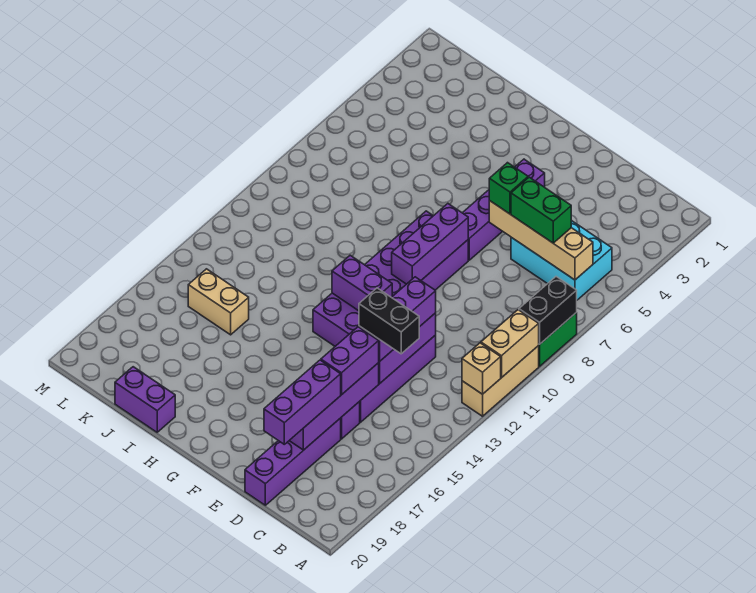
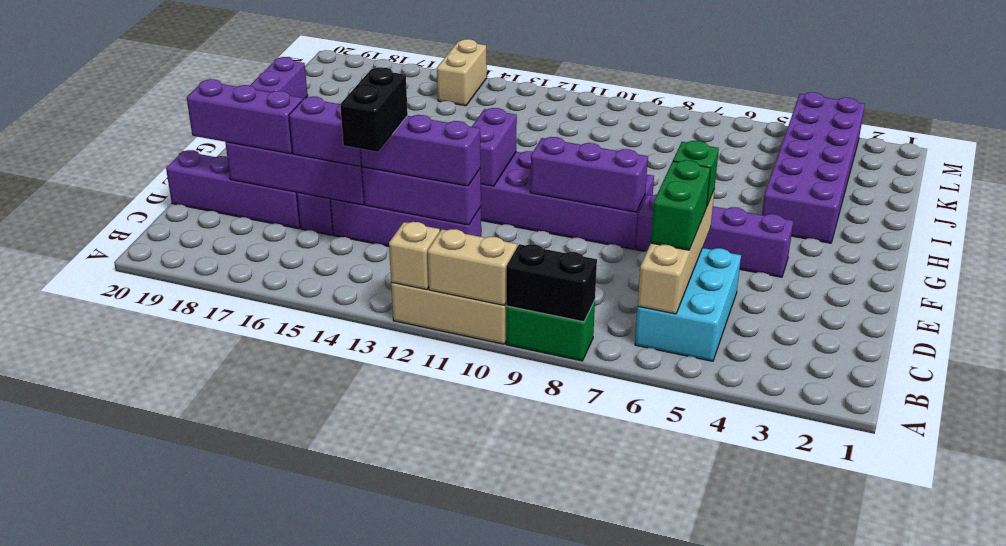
none -> purple 2x6 brick [762,92,865,243]
tan 1x2 brick [188,269,249,335] -> tan 1x2 brick moved to [437,39,487,106]

